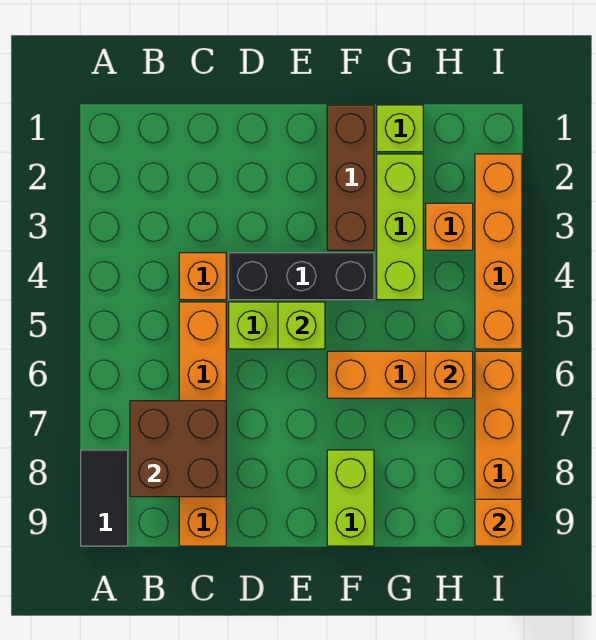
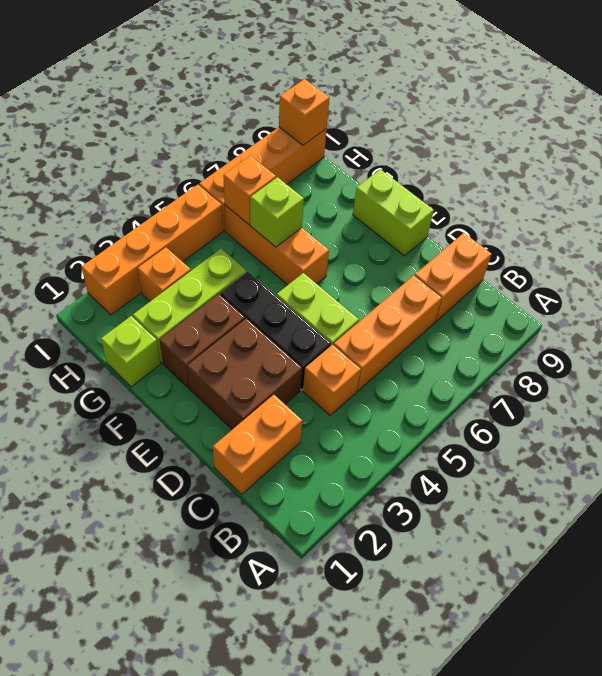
black 1x2 tile [81,450,128,546] -> none
brown 2x2 brick [130,401,226,497] -> brown 2x2 brick moved to [187,318,302,430]
none -> orange 1x2 brick [213,395,302,494]
lime 1x1 brick [278,302,325,349] -> lime 1x1 brick moved to [250,177,304,247]
brown 1x3 brick [327,105,374,250] -> brown 1x2 brick [160,294,245,388]
lime 1x2 brick [327,450,374,546] -> lime 1x2 brick turned to [353,169,434,256]

